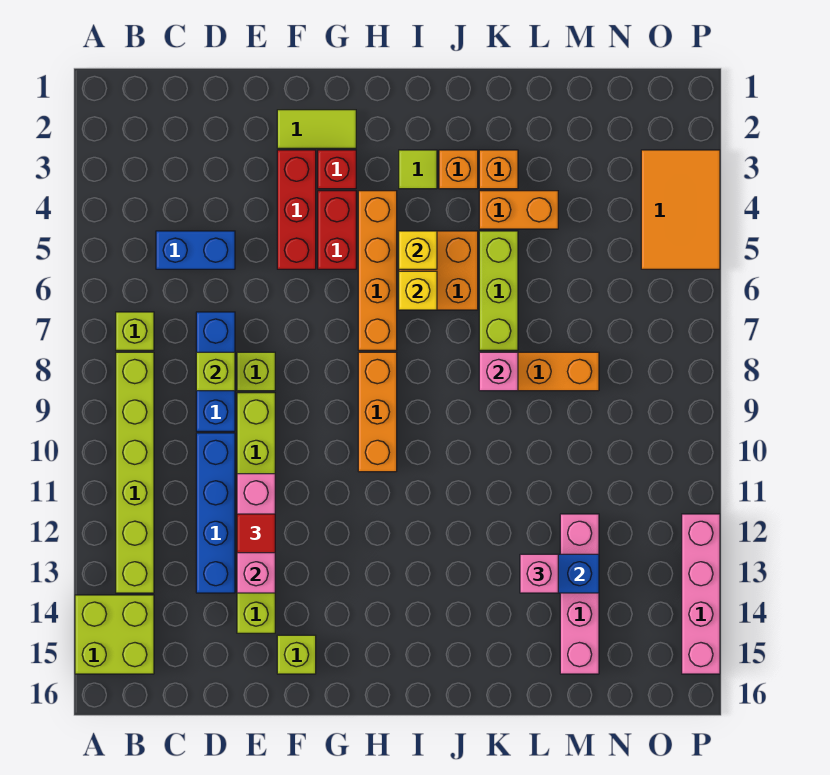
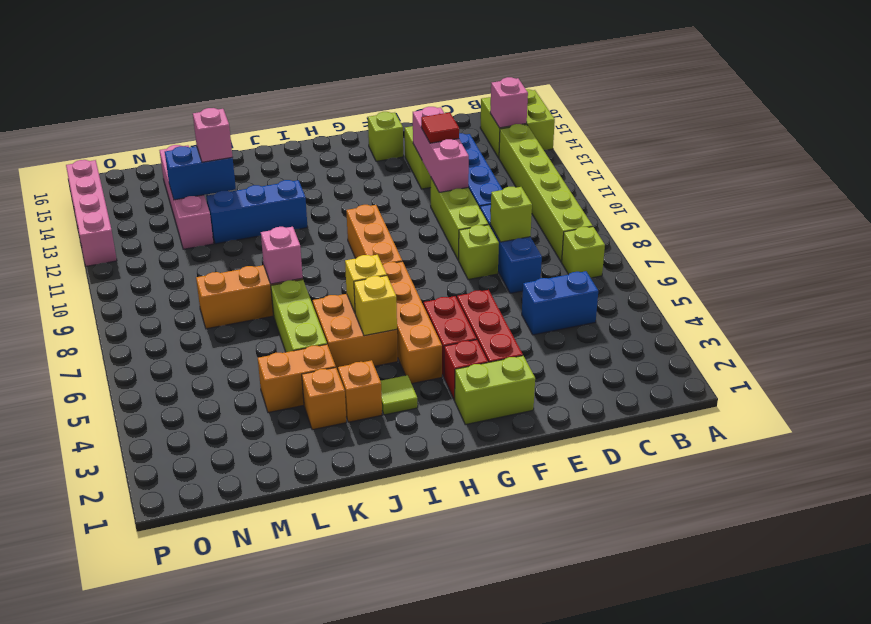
none -> pink 1x1 brick [490,77,528,128]
lime 1x2 tile [277,110,356,148] -> lime 1x2 brick [455,356,535,425]
none -> blue 1x3 brick [206,180,307,244]
orange 2x3 tile [641,150,720,269] -> none

